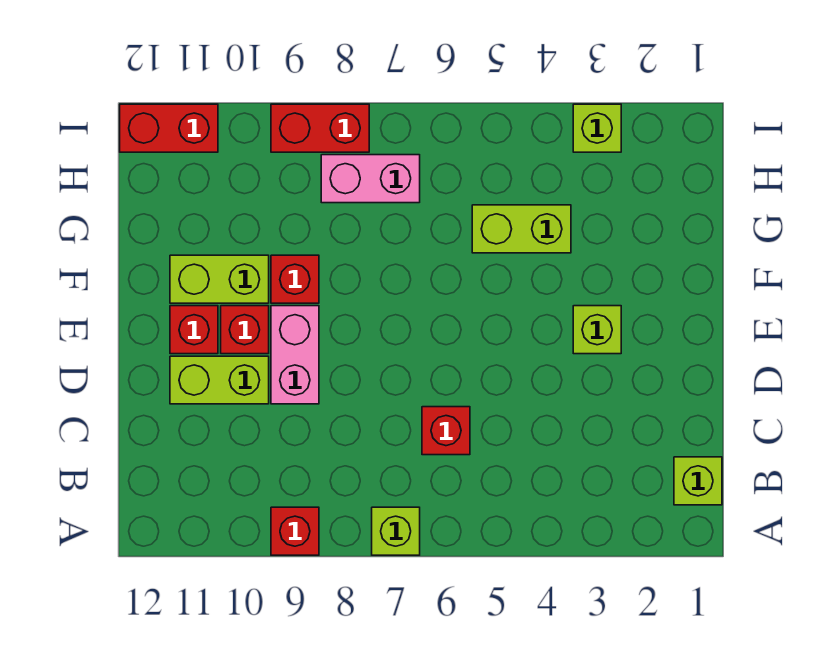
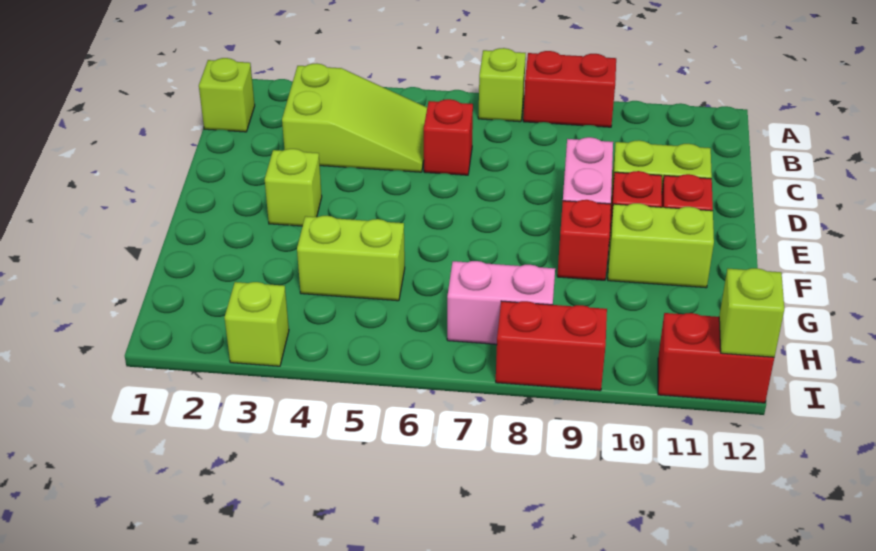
red 1x1 brick [271,507,319,555] -> red 1x2 brick [523,51,616,127]
none -> lime 2x3 slope [282,63,427,172]
none -> lime 1x1 brick [719,268,784,357]

